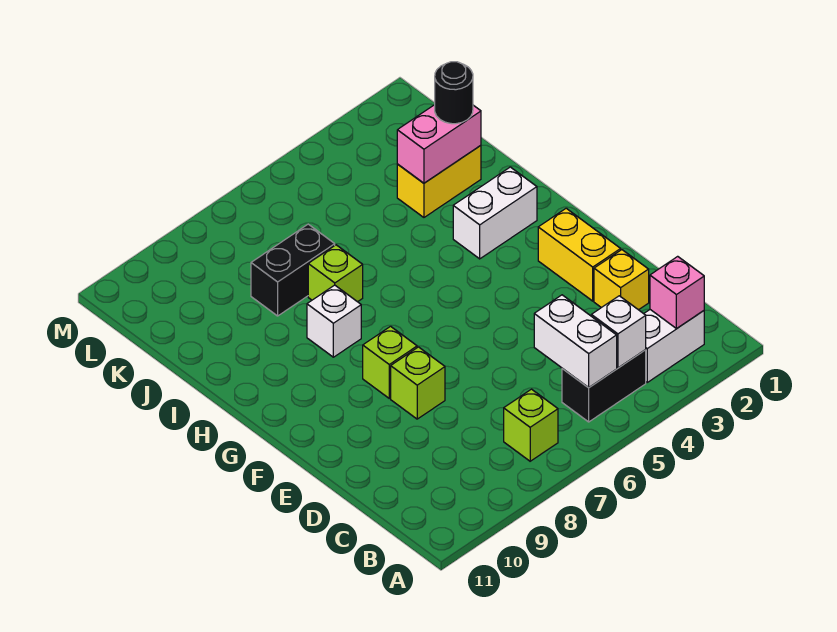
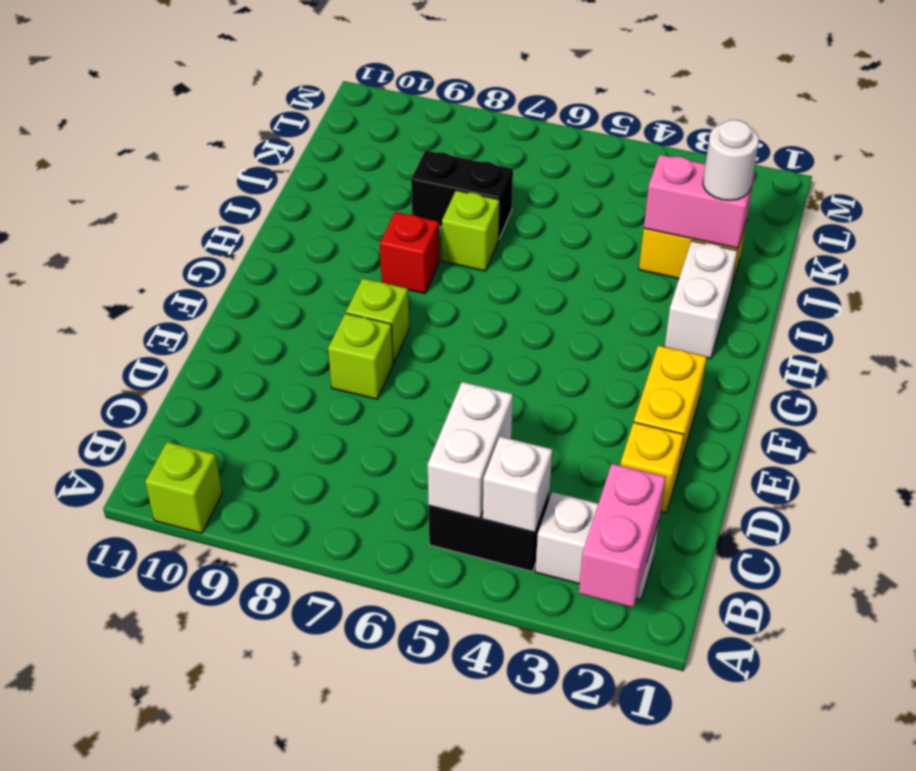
pink 1x1 brick [650,256,704,329] -> pink 1x2 brick [579,464,666,607]
lime 1x1 brick [504,389,558,461] -> lime 1x1 brick moved to [145,442,222,533]
white 1x2 brick [453,167,537,259] -> white 1x2 brick turned to [665,241,738,359]
white 1x1 brick [307,285,361,357] -> red 1x1 brick [380,212,439,294]
black 1x1 round brick [435,62,473,124] -> white 1x1 round brick [703,120,759,200]

